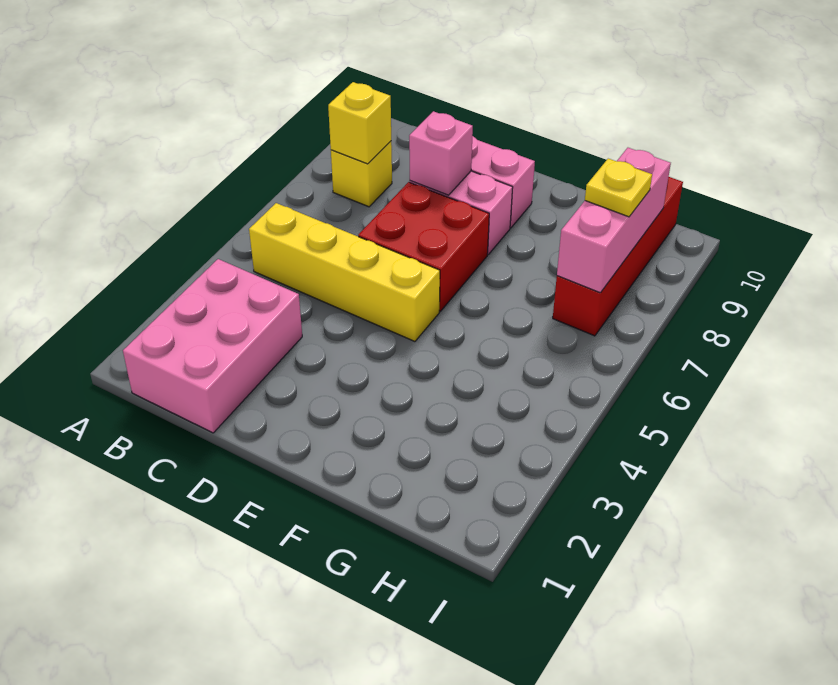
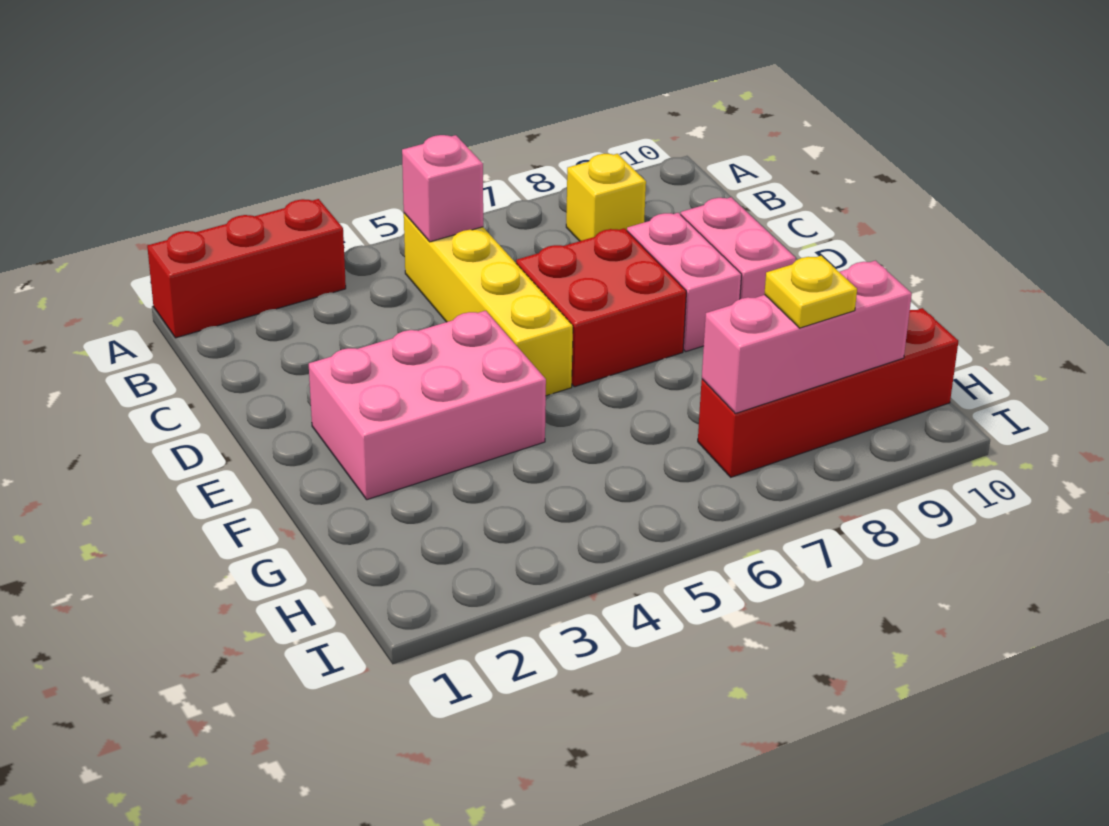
none -> red 1x3 brick [147,199,346,338]
pink 2x3 brick [123,259,302,433] -> pink 2x3 brick moved to [309,311,546,500]
yellow 1x1 brick [328,82,391,164] -> none
pink 1x1 brick [409,111,473,195] -> pink 1x1 brick moved to [402,135,483,242]

